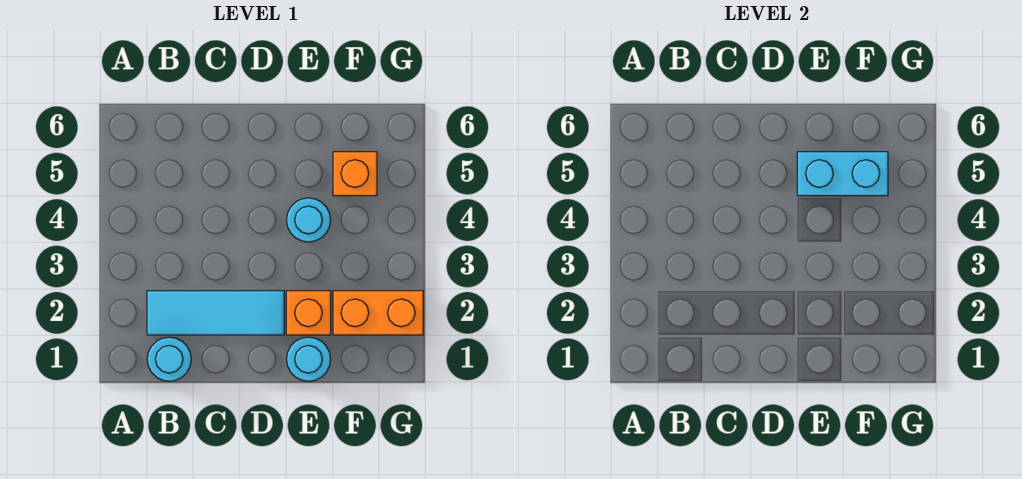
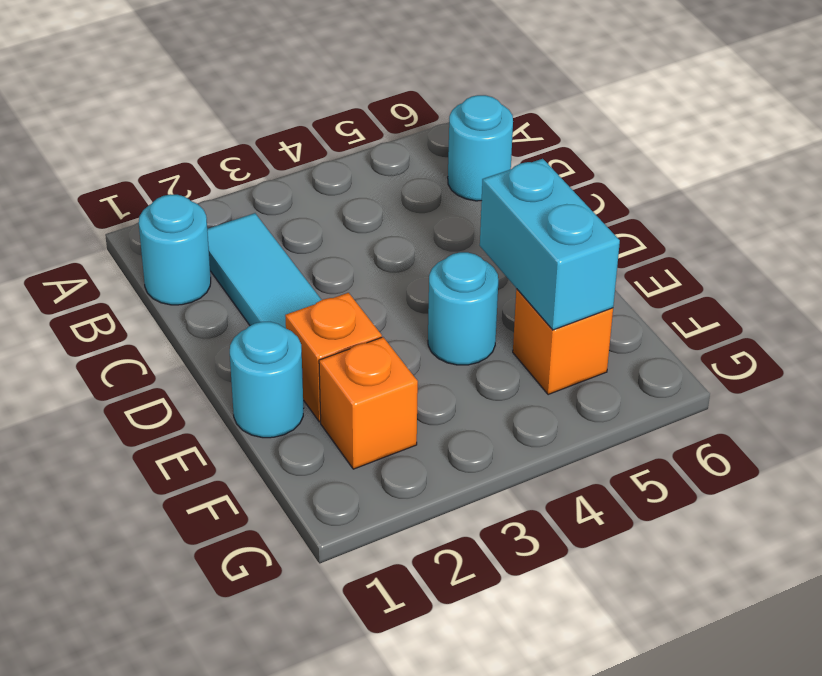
none -> cyan 1x1 round brick [448,95,513,201]
orange 1x2 brick [333,291,423,335] -> orange 1x1 brick [319,337,418,469]

